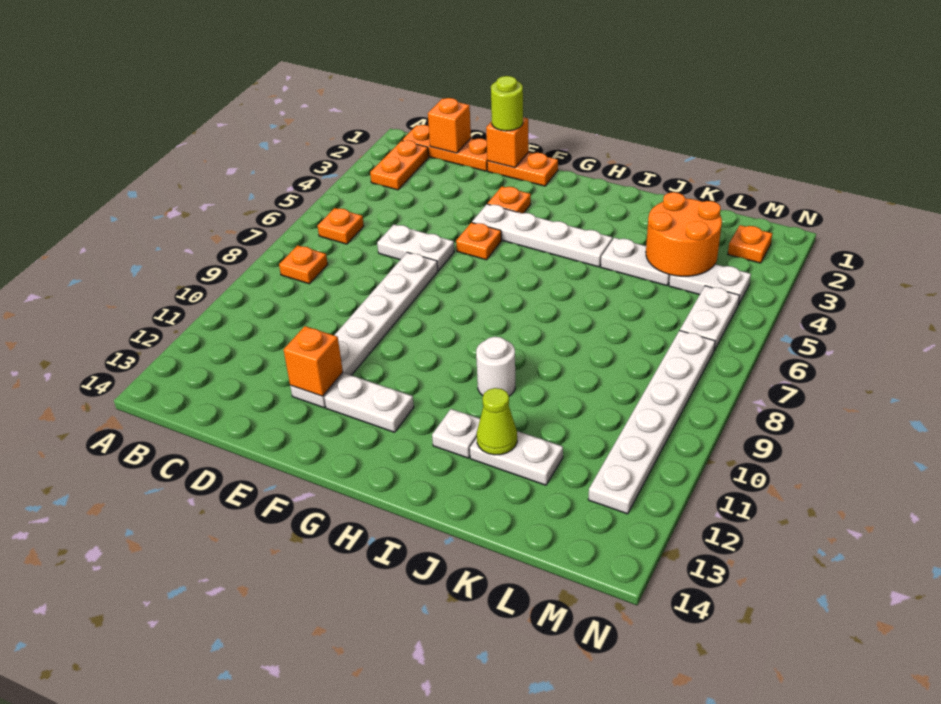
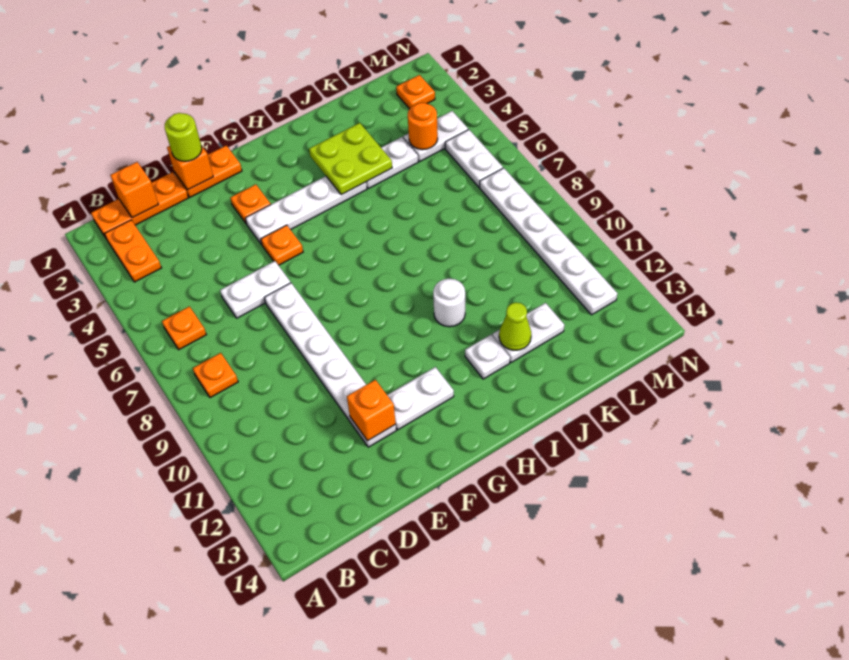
none -> lime 2x2 plate [309,123,392,195]
orange 2x2 round brick [646,192,722,276] -> orange 1x1 round brick [408,103,438,150]

